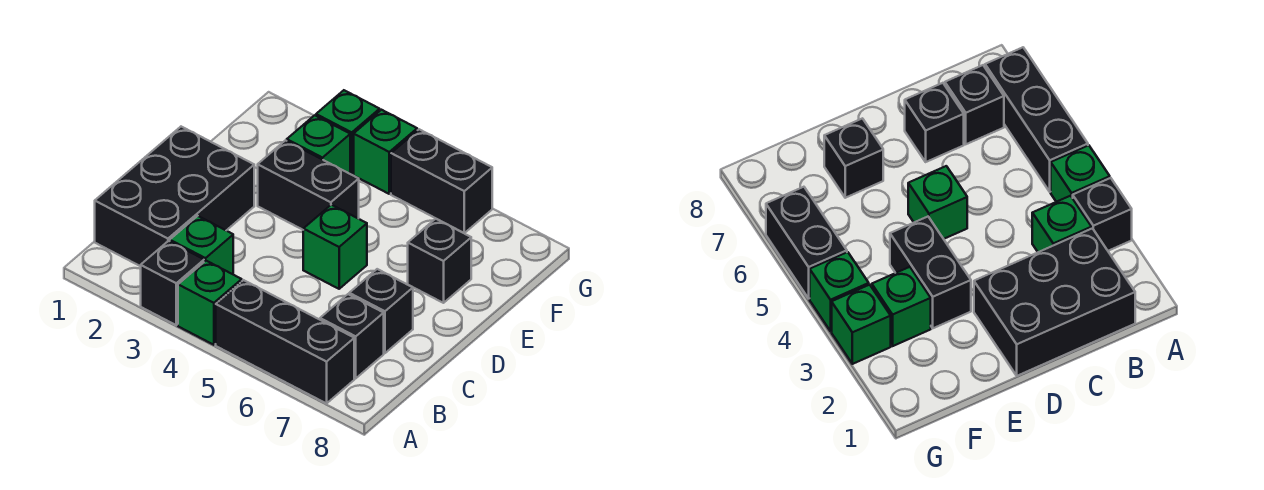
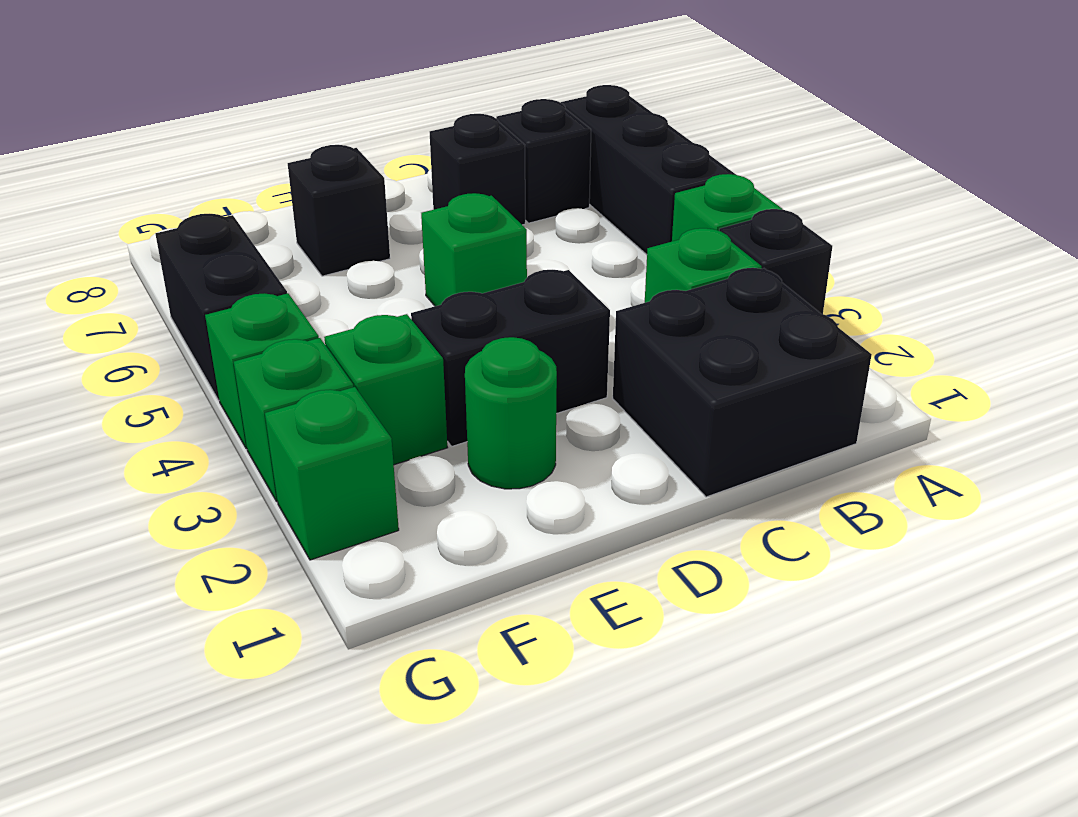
black 2x3 brick [95,127,254,266] -> black 2x2 brick [613,268,872,497]
none -> green 1x1 round brick [465,337,557,489]
black 1x2 brick [258,140,359,230] -> black 1x2 brick turned to [411,270,610,446]
none -> green 1x1 brick [265,387,399,560]

